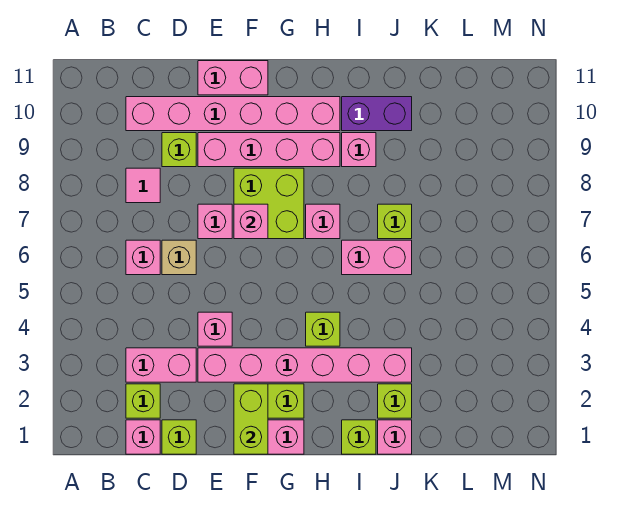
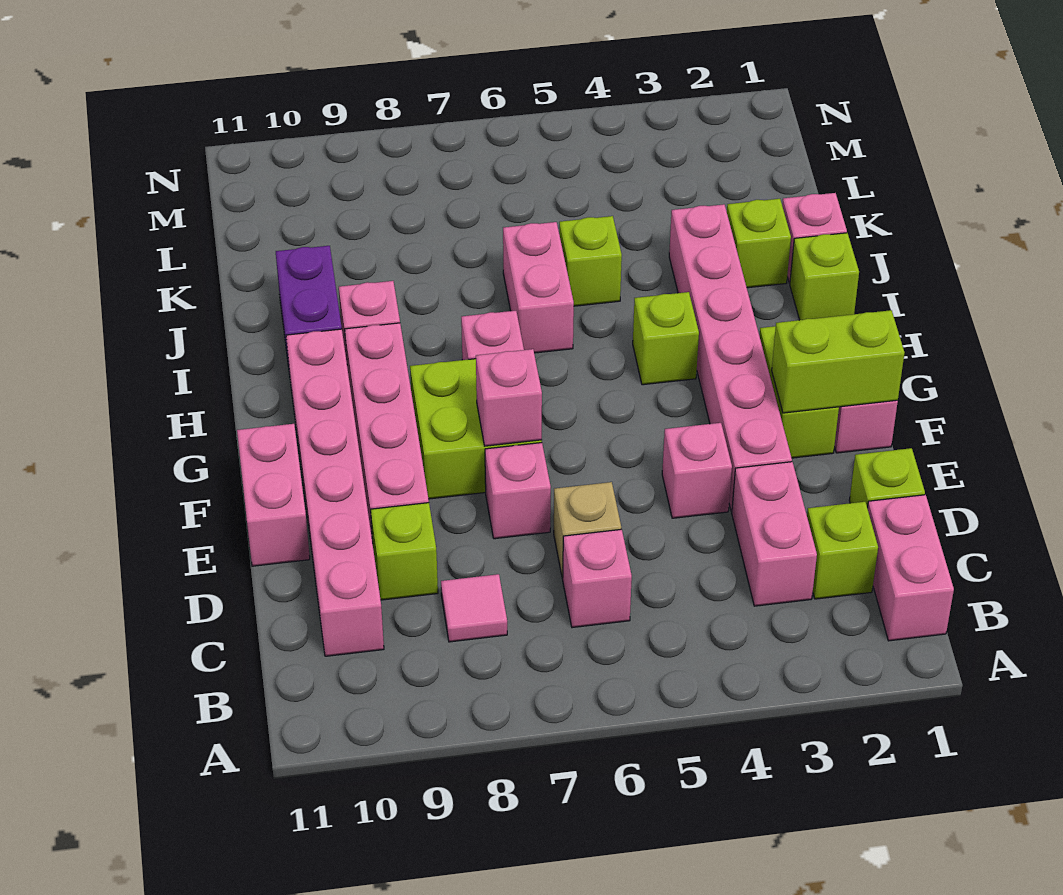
pink 1x1 brick [126,420,160,454] -> pink 1x2 brick [867,495,954,641]
lime 1x1 brick [378,204,412,239] -> lime 1x1 brick moved to [559,216,622,306]

